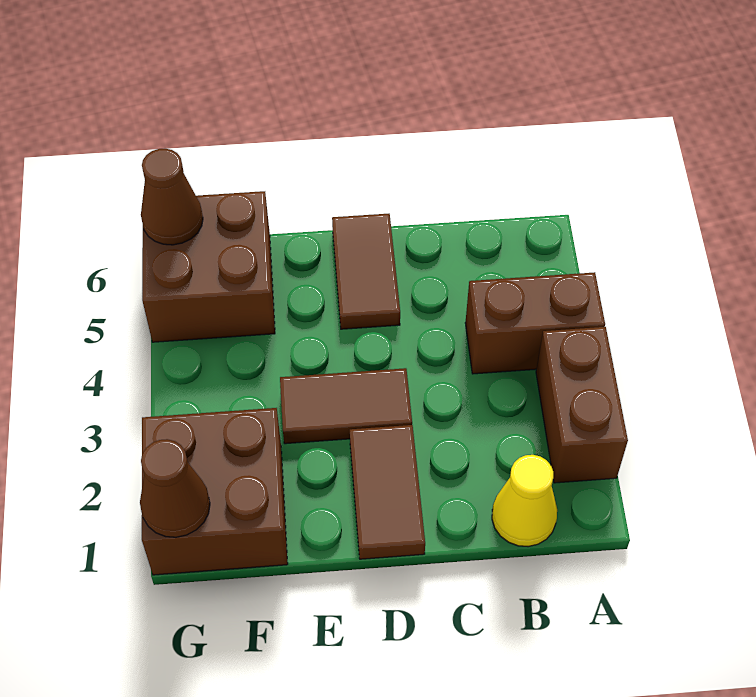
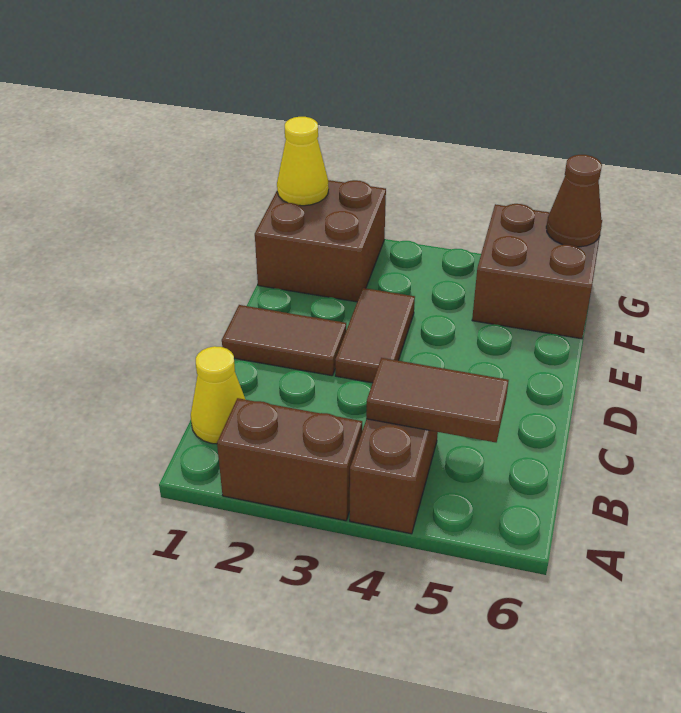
brown 1x2 tile [332,214,400,329] -> brown 1x2 tile moved to [366,358,509,442]
brown 1x1 cone [140,439,210,537] -> yellow 1x1 cone [277,117,329,206]

